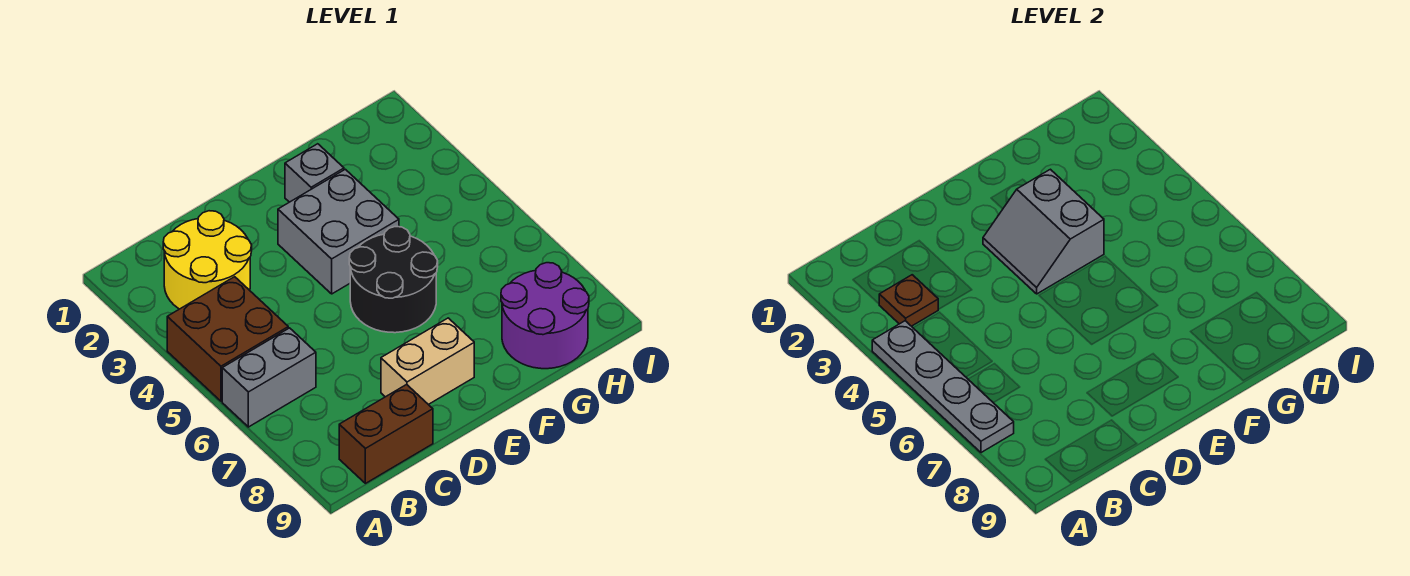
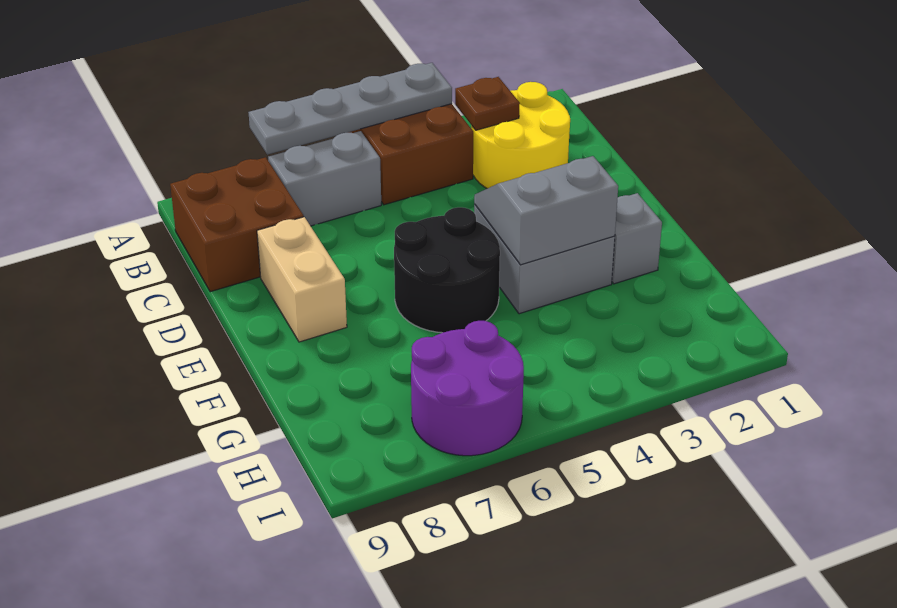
grey 1x2 brick [222,328,316,427] -> grey 1x2 brick turned to [268,131,381,226]
brown 1x2 brick [339,384,433,483] -> brown 2x2 brick [170,157,304,292]
purple 2x2 round brick [501,263,589,369] -> purple 2x2 round brick moved to [411,321,524,456]

